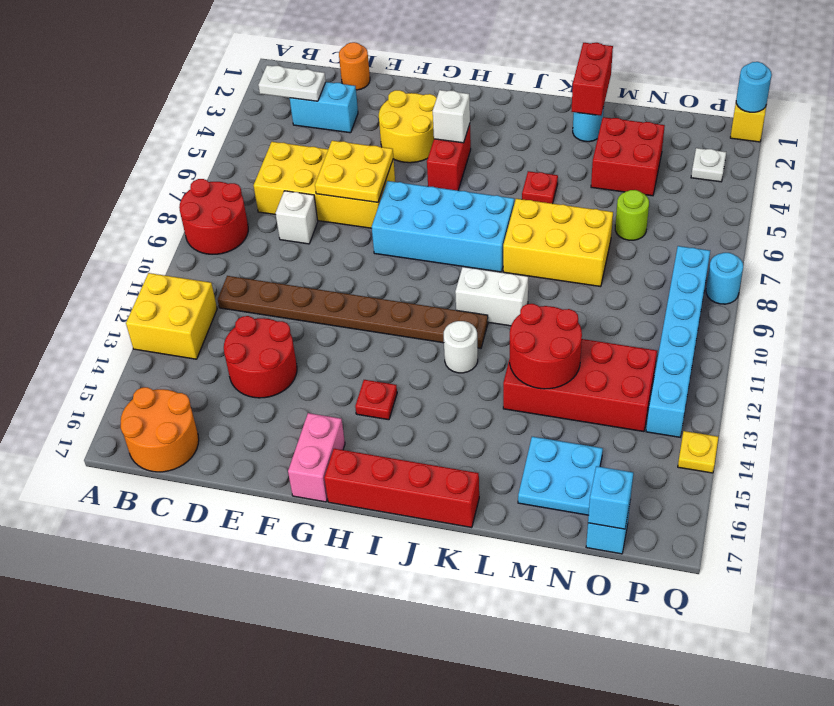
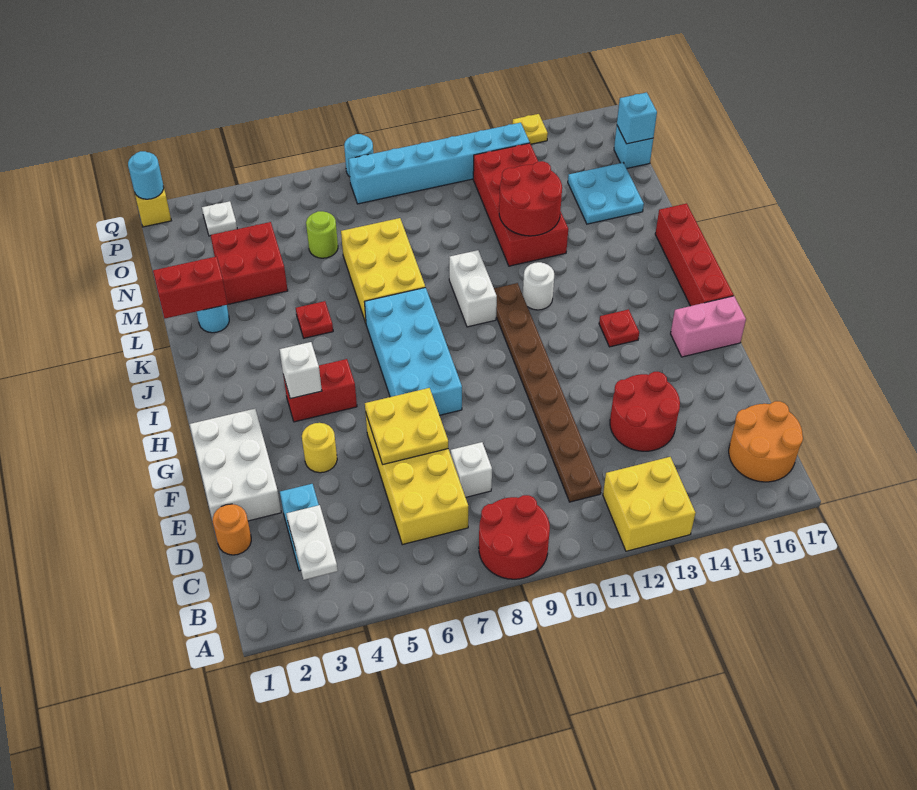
none -> white 2x3 brick [190,409,281,521]
yellow 2x2 round brick [379,90,437,163] -> yellow 1x1 round brick [302,423,337,473]

